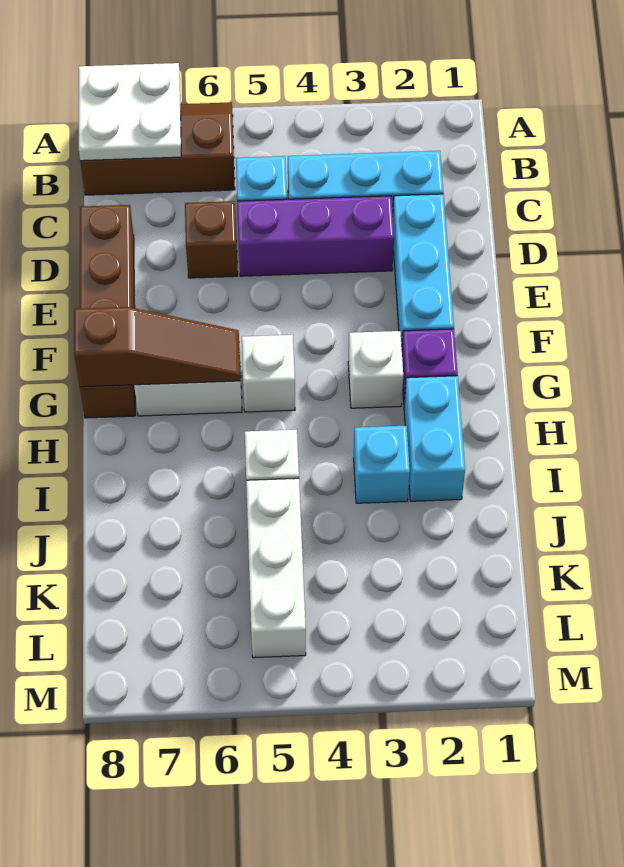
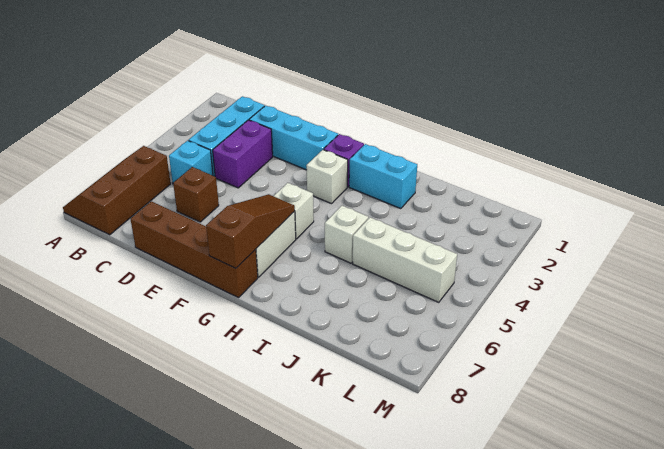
white 2x2 plate [79,63,181,161] -> none
purple 1x3 brick [237,196,394,276] -> purple 1x2 brick [213,120,273,188]
cyan 1x1 brick [354,426,410,503] -> none

